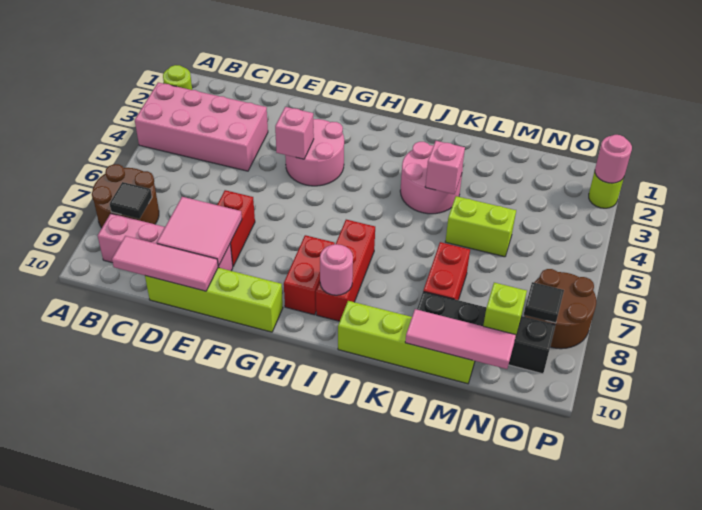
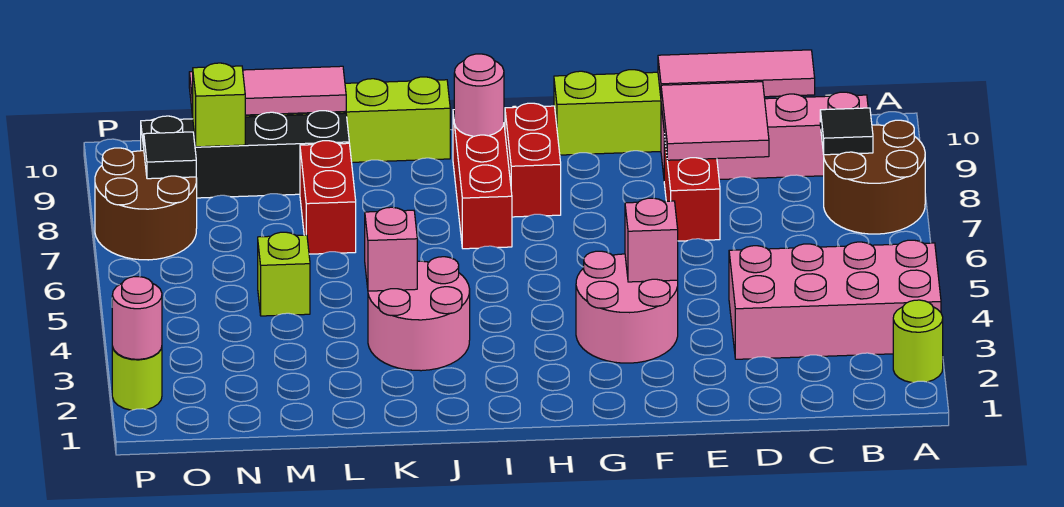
lime 1x2 brick [445,196,516,257] -> lime 1x1 brick [258,232,310,316]

